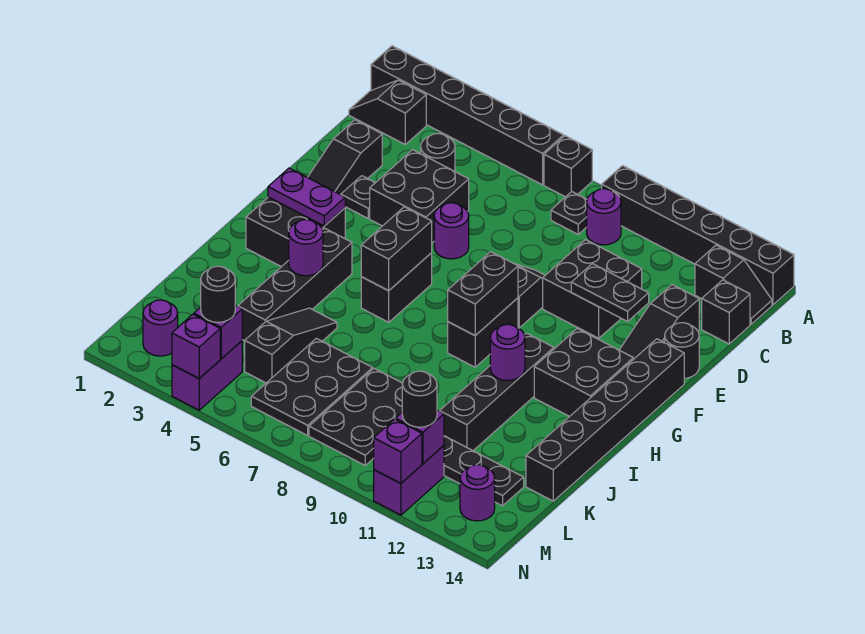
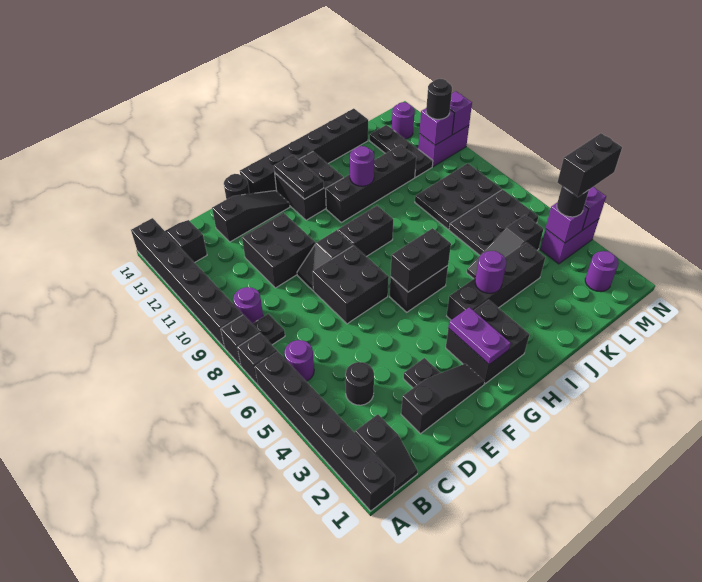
black 1x1 brick [702,280,750,344] -> black 1x1 brick moved to [221,315,260,365]
black 2x2 brick [370,150,469,243] -> black 2x2 brick moved to [312,245,389,324]
purple 1x1 round brick [434,203,469,259] -> purple 1x1 round brick moved to [285,340,314,381]
black 1x2 plate [571,264,649,321] -> black 1x2 plate moved to [274,155,324,199]
black 1x2 brick [448,252,518,335] -> black 1x2 brick moved to [557,133,622,197]

